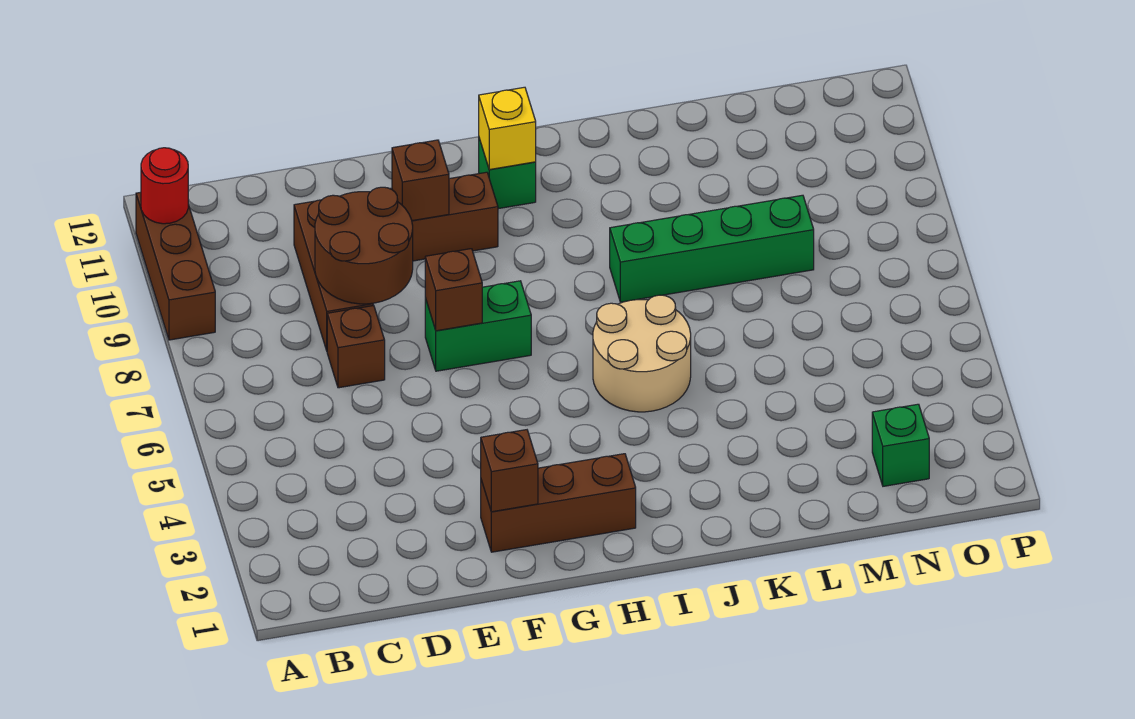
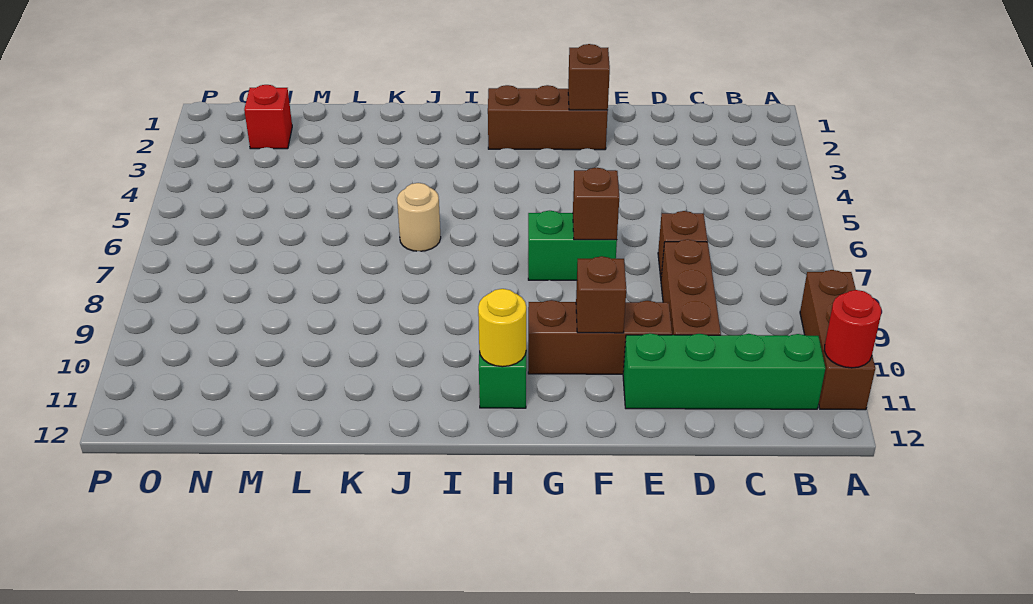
brown 2x2 round brick [315,187,413,304] -> none
yellow 1x1 brick [479,87,536,170] -> yellow 1x1 round brick [478,289,526,367]
tan 2x2 round brick [593,295,691,412] -> tan 1x1 round brick [397,183,441,251]
green 1x4 brick [610,195,814,302] -> green 1x4 brick moved to [623,333,825,409]
green 1x1 brick [872,404,929,486] -> red 1x1 brick [244,85,292,149]

